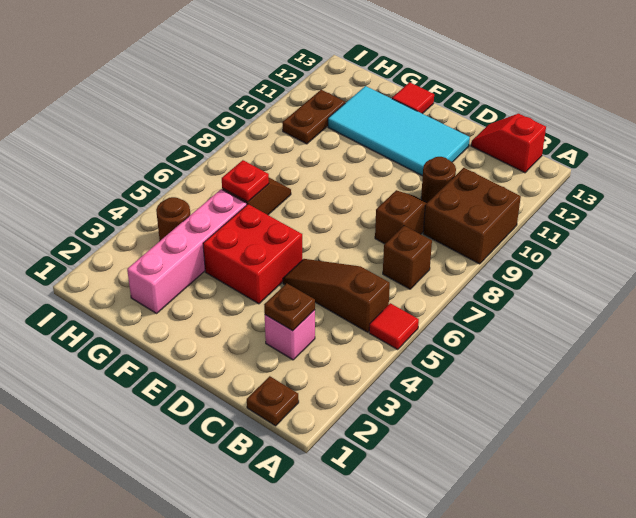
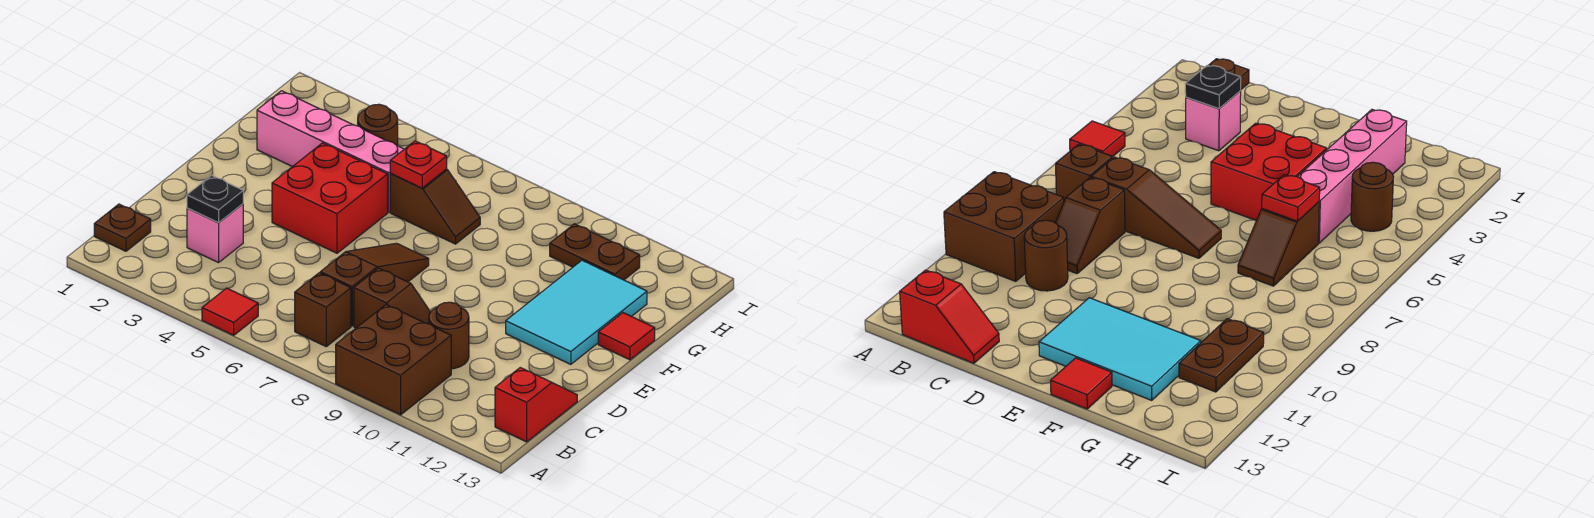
brown 1x3 slope [283,259,390,332] -> brown 1x3 slope moved to [320,243,429,326]
brown 1x1 plate [264,283,315,331] -> black 1x1 plate [187,175,243,223]
cyan 2x4 tile [328,86,470,176] -> cyan 2x3 tile [506,260,647,364]

